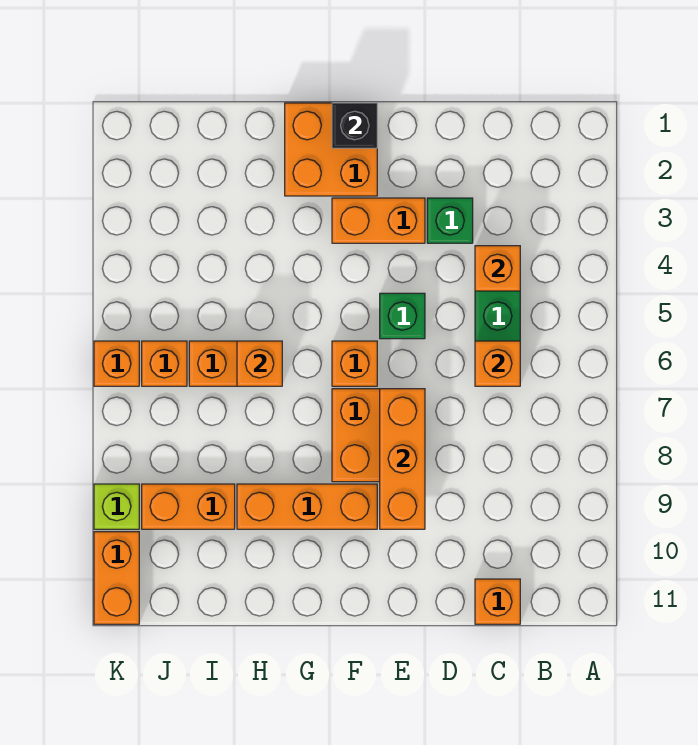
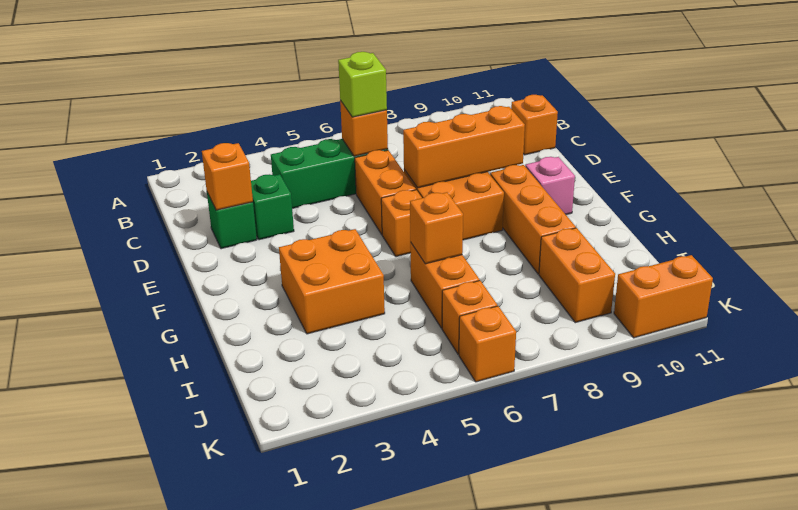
orange 1x1 brick [475,246,520,291] -> orange 1x1 brick moved to [202,143,253,210]
orange 1x2 brick [332,198,425,243] -> orange 1x2 brick moved to [355,150,416,234]
green 1x1 brick [380,293,425,339] -> green 1x1 brick moved to [207,193,257,249]
orange 2x2 brick [285,103,377,196] -> orange 2x2 brick moved to [279,229,385,334]
black 1x1 brick [332,103,377,148] -> none
none -> pink 1x1 brick [525,157,575,215]
lime 1x1 brick [94,484,139,529] -> lime 1x1 brick moved to [338,52,387,117]

